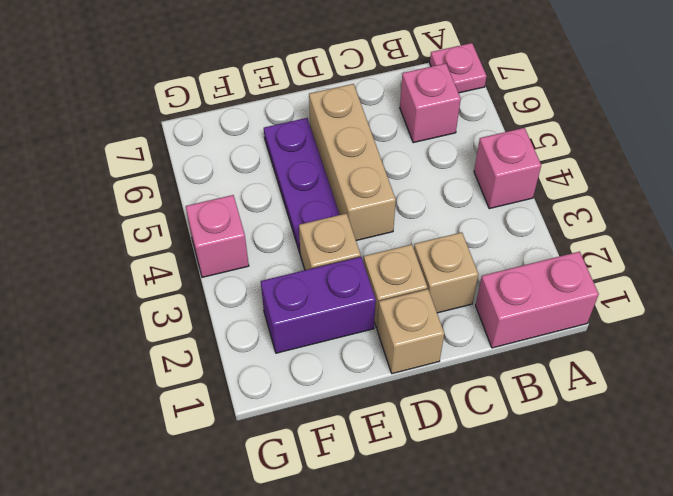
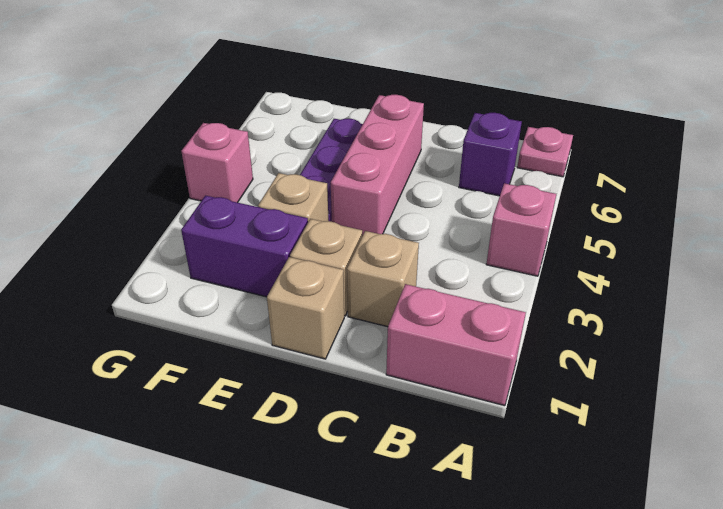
pink 1x1 brick [400,63,461,143] -> purple 1x1 brick [459,113,522,196]
tan 1x3 brick [309,84,396,241] -> pink 1x3 brick [331,95,424,236]

